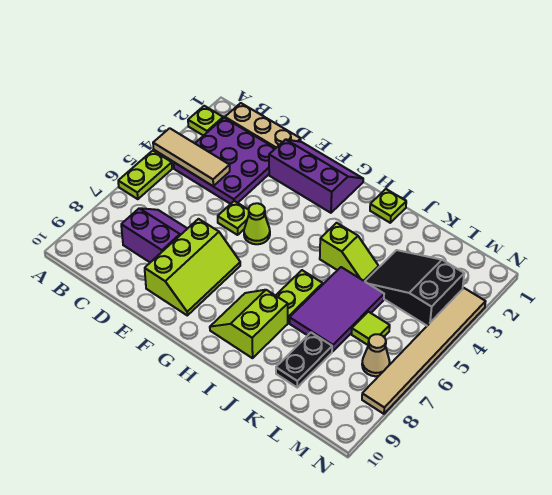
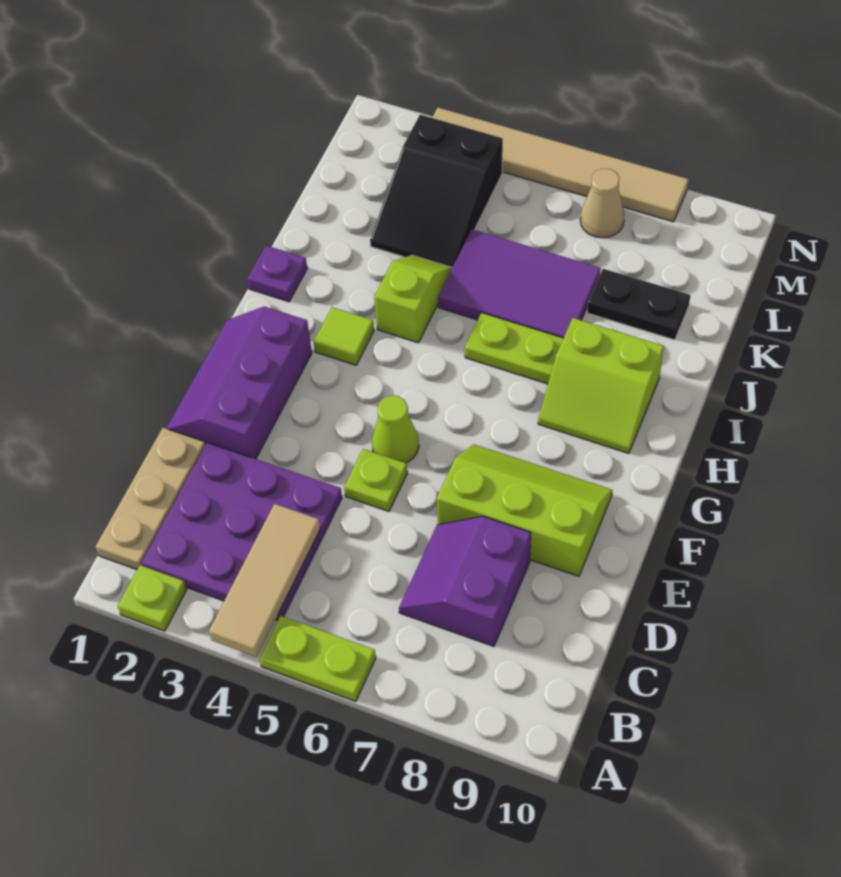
lime 1x1 plate [370,189,406,223] -> purple 1x1 plate [247,246,307,302]
lime 1x1 tile [351,312,390,345] -> lime 1x1 tile moved to [314,307,374,365]

